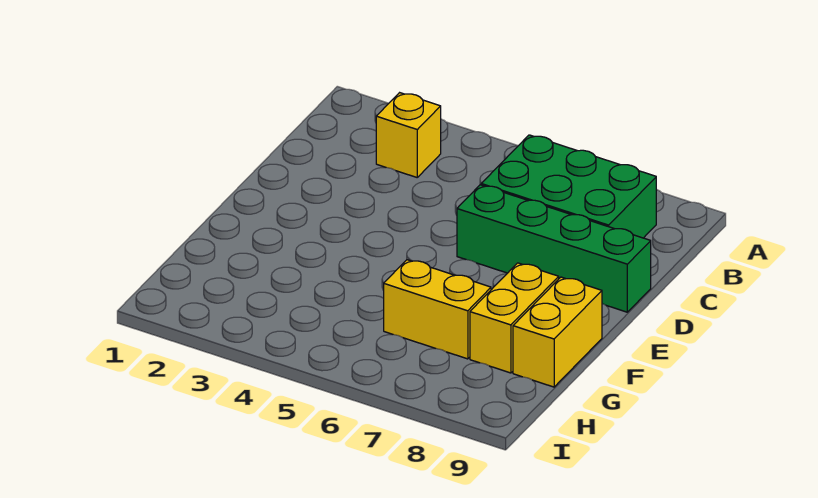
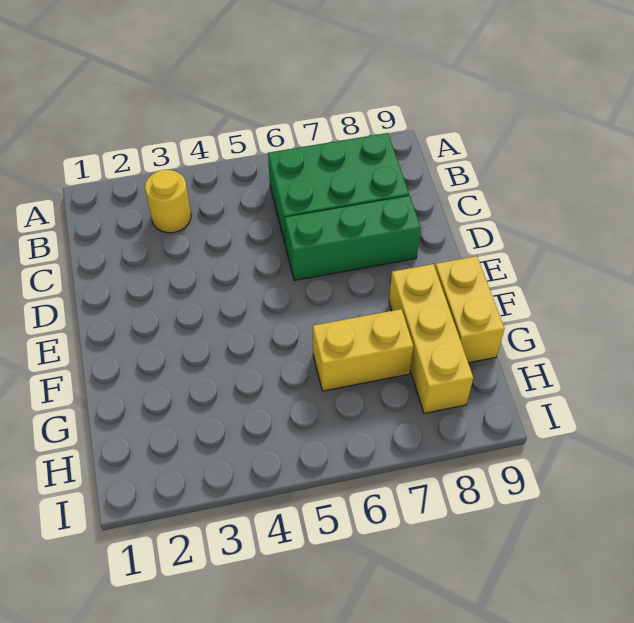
yellow 1x1 brick [376,93,441,177] -> yellow 1x1 round brick [145,170,191,233]
green 1x4 brick [457,185,651,312] -> green 1x3 brick [285,196,421,280]
yellow 1x2 brick [470,263,559,373] -> yellow 1x3 brick [389,264,473,413]

